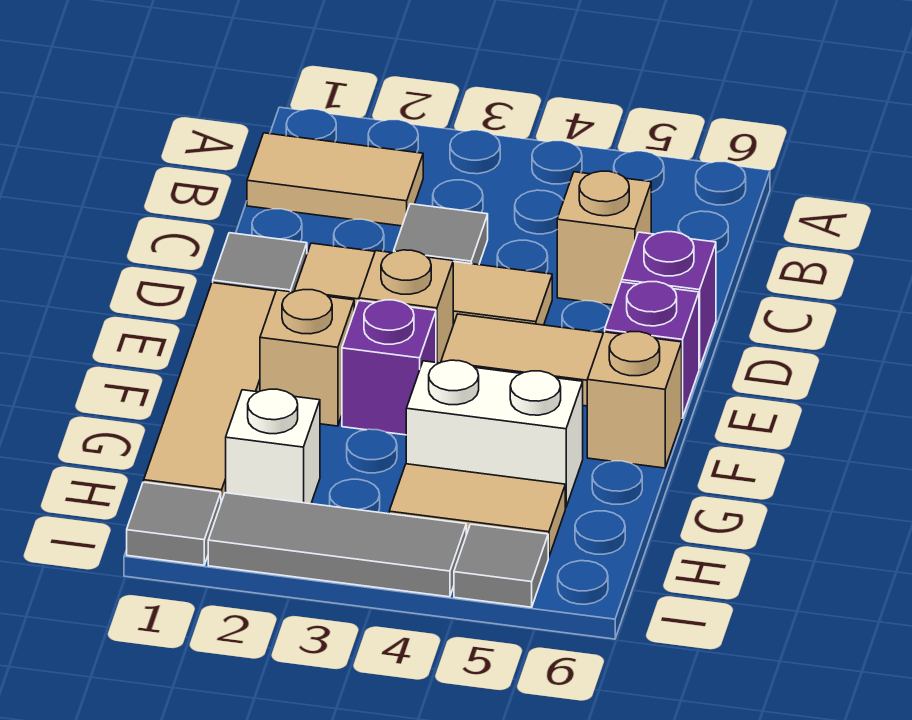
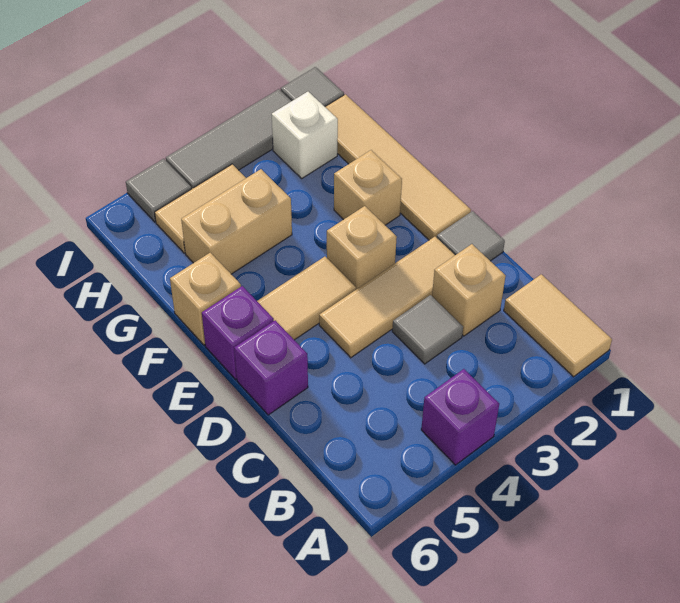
tan 1x2 tile [247,133,423,226] -> tan 1x2 tile turned to [504,274,612,377]
tan 1x1 brick [557,171,651,305] -> tan 1x1 brick moved to [432,244,506,336]
purple 1x1 brick [342,300,436,435] -> purple 1x1 brick moved to [421,369,499,465]
white 1x2 brick [406,360,583,507] -> tan 1x2 brick [181,169,292,274]

